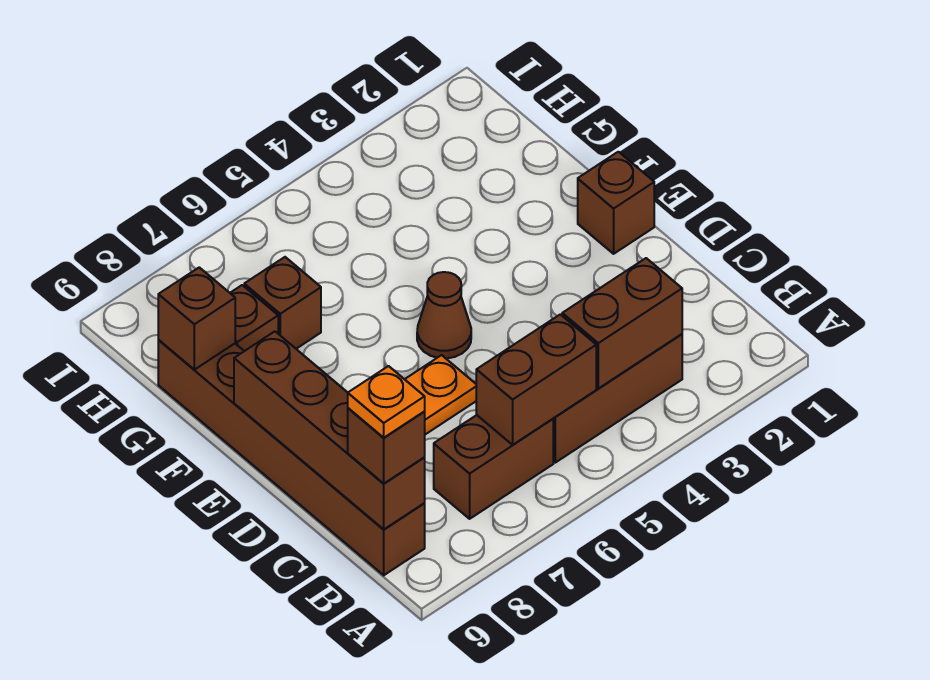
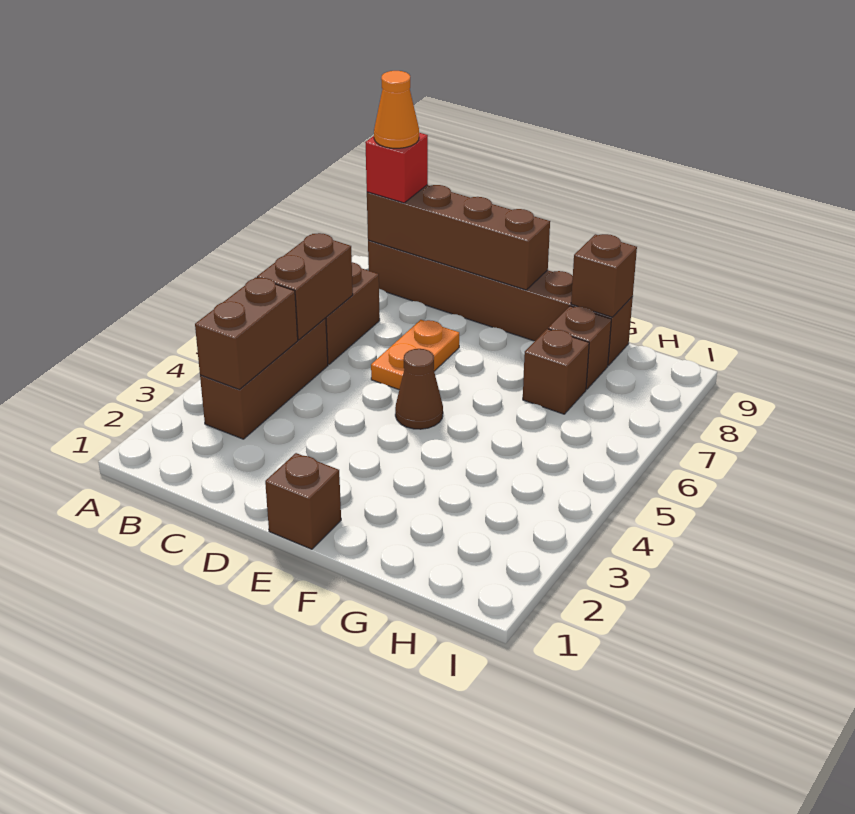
brown 1x1 brick [348,408,425,484] -> red 1x1 brick [365,133,428,203]
orange 1x1 plate [348,366,425,438] -> orange 1x1 cone [374,71,419,148]

